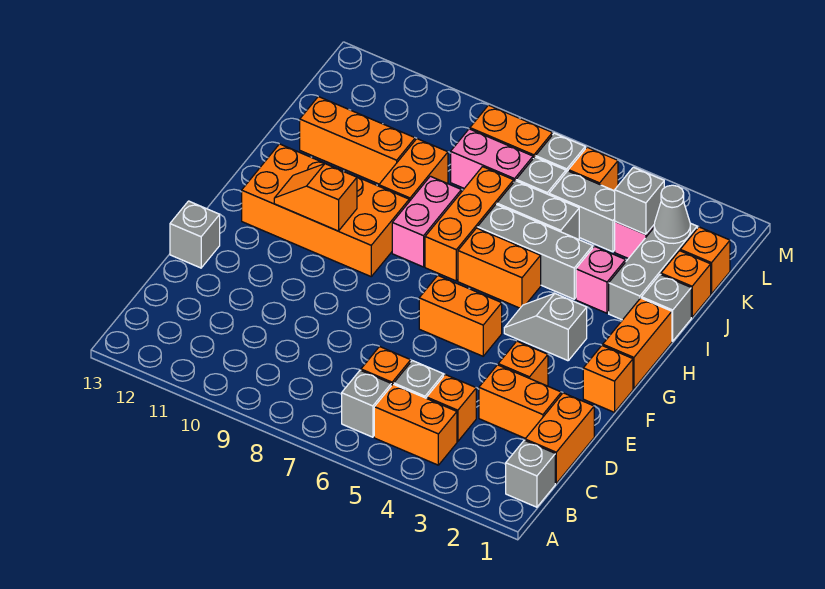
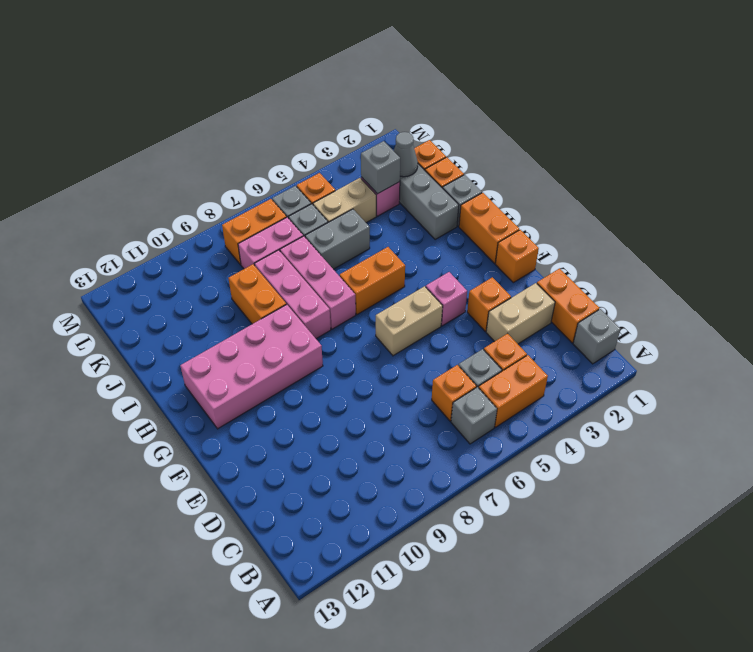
orange 1x2 brick [479,365,561,439] -> tan 1x2 brick [486,283,555,344]
grey 1x1 brick [170,201,220,268] -> none
orange 1x2 brick [419,276,502,356] -> tan 1x2 brick [376,286,443,356]
grey 1x2 slope [504,293,587,361] -> none
orange 2x4 brick [242,144,409,276] -> pink 2x4 brick [180,304,323,429]
orange 1x2 slope [274,164,357,231] -> none
orange 1x3 brick [425,167,514,281] -> pink 1x3 brick [280,236,356,329]
pink 1x2 brick [392,176,461,267] -> pink 1x3 brick [254,250,331,339]
pink 1x1 brick [576,246,626,313] -> pink 1x1 brick moved to [426,272,467,326]
grey 1x3 brick [477,204,593,299] -> none
orange 1x3 brick [300,97,415,184] -> none
grey 1x2 brick [549,171,615,252] -> tan 1x2 brick [313,178,376,223]

